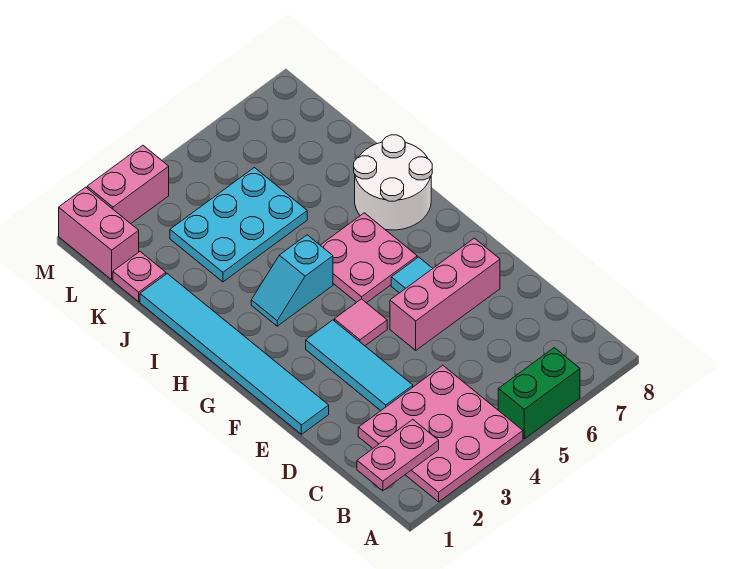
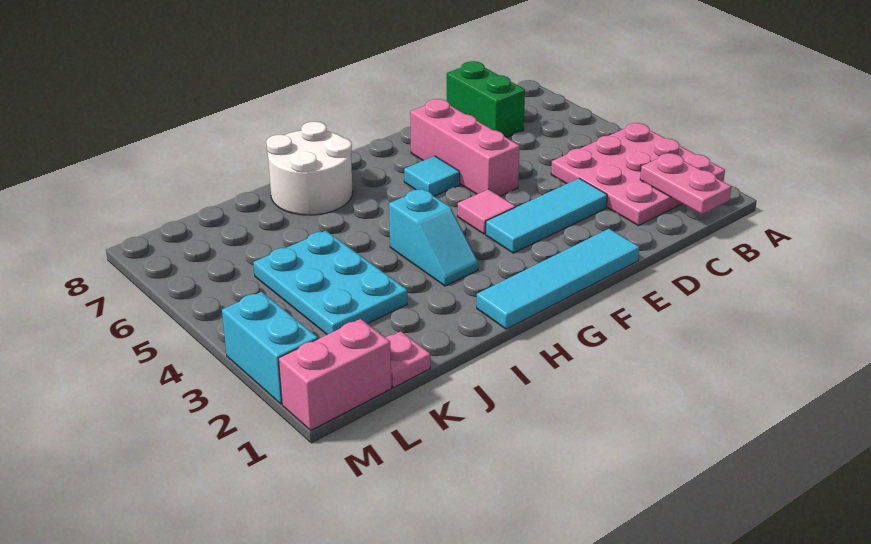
green 1x2 brick [498,348,580,439] -> green 1x2 brick moved to [447,61,525,138]
cyan 1x6 tile [140,274,329,434] -> cyan 1x4 tile [477,229,640,329]
pink 2x2 plate [320,213,417,303] -> none
pink 1x2 brick [87,145,169,224] -> cyan 1x2 brick [222,292,318,404]

